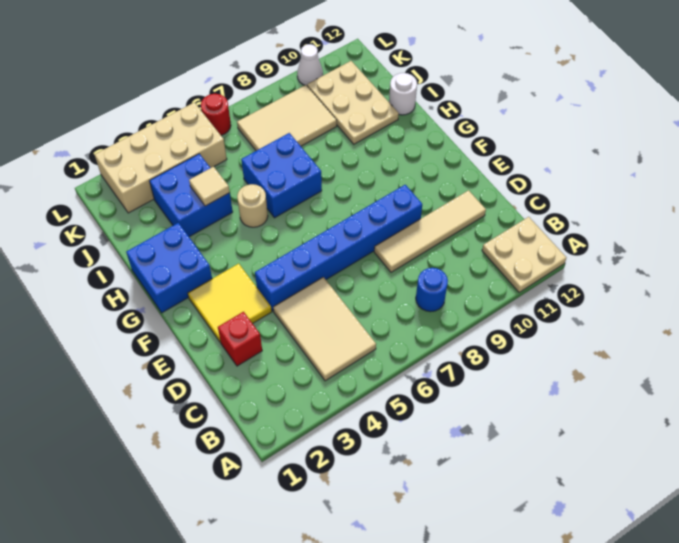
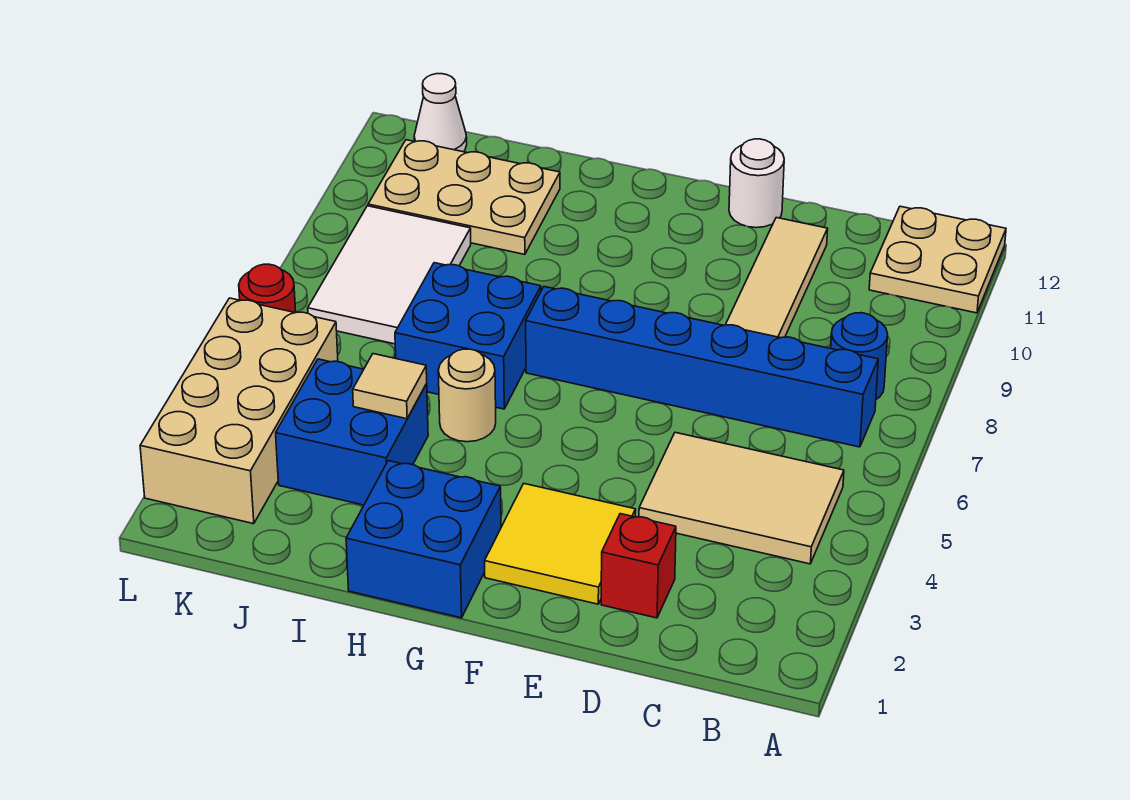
blue 1x6 brick [255,185,422,311] -> blue 1x6 brick turned to [526,287,878,447]
white 1x1 round brick [389,73,417,115] -> white 1x1 round brick moved to [729,139,784,228]
tan 2x3 tile [237,85,337,151] -> white 2x3 tile [308,206,471,344]
white 1x1 cone [297,44,323,85] -> white 1x1 cone moved to [414,74,467,152]

